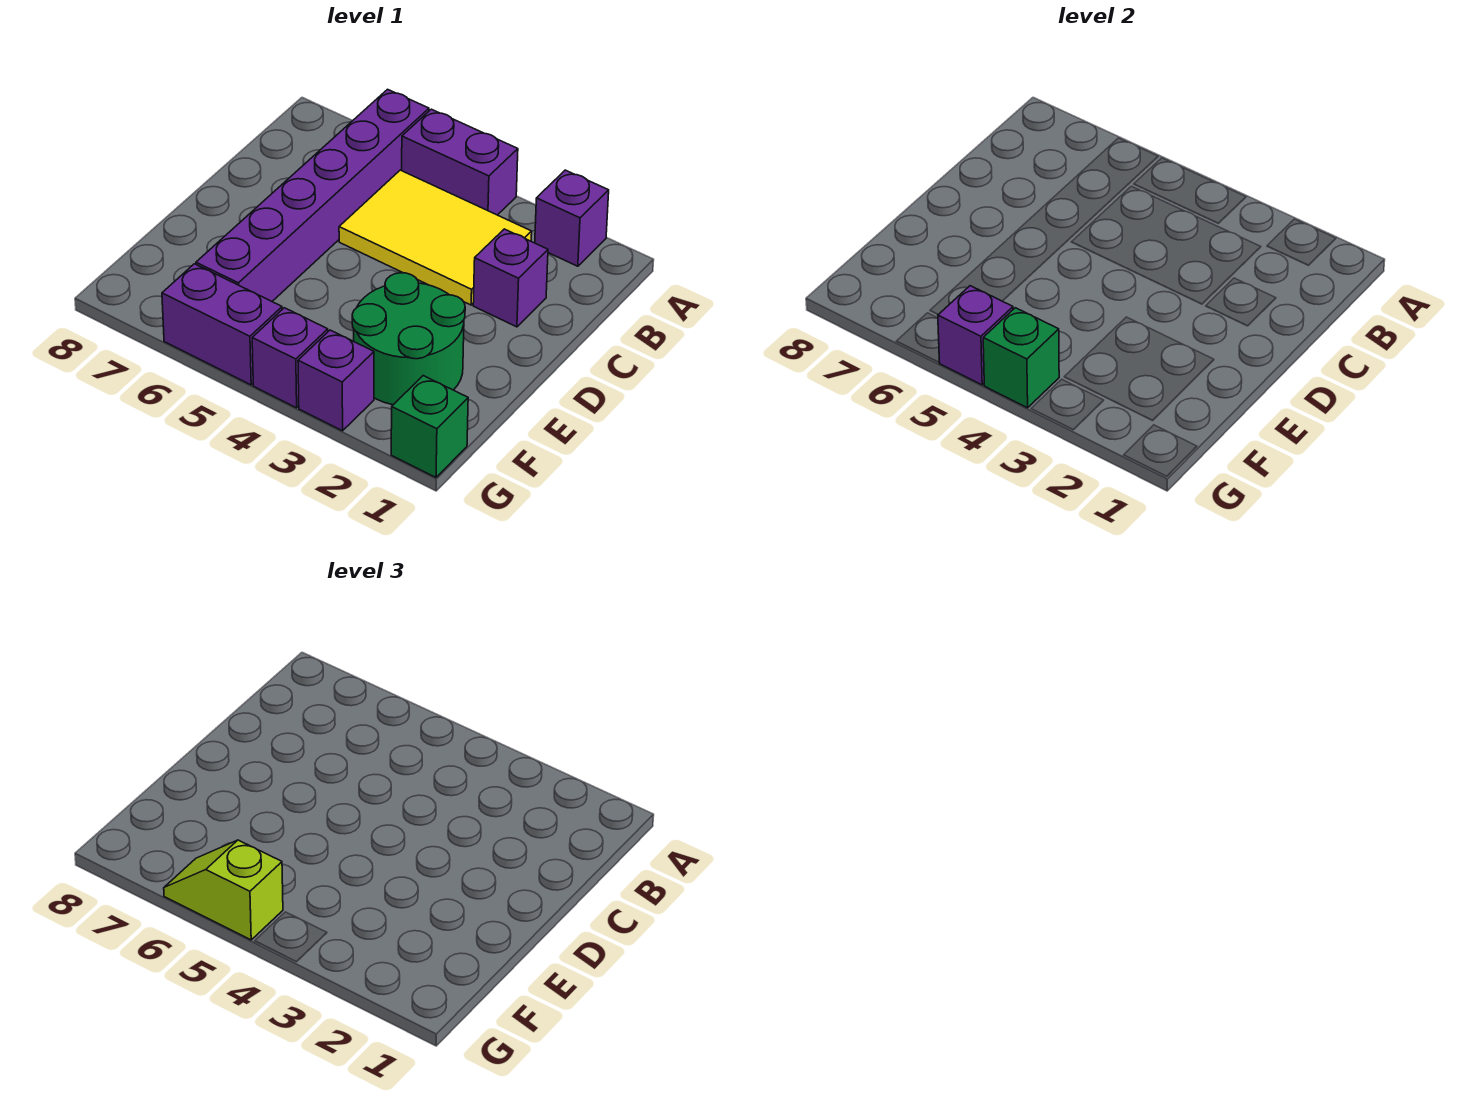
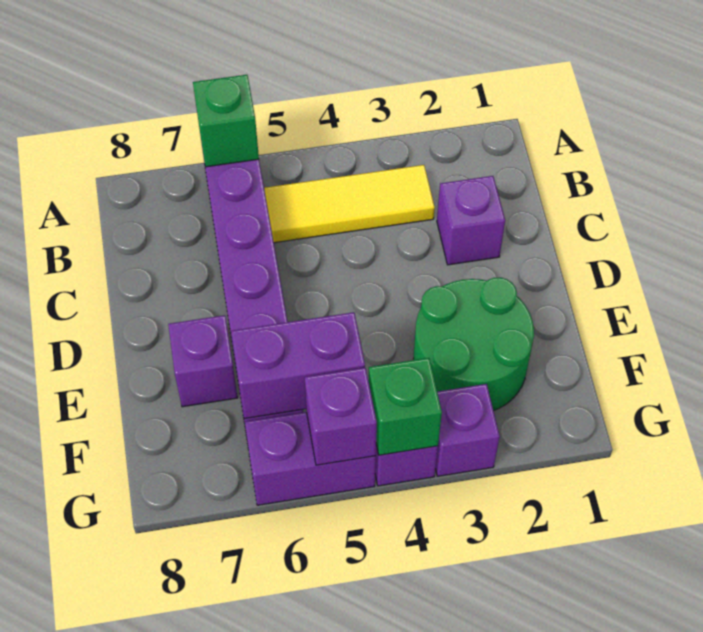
purple 1x1 brick [535,170,609,266] -> purple 1x1 brick moved to [168,315,238,407]
purple 1x2 brick [402,109,518,215] -> purple 1x2 brick moved to [231,312,365,419]
yellow 2x3 tile [339,170,532,305] -> yellow 1x3 tile [264,165,435,243]
green 1x1 brick [391,376,468,477] -> green 1x1 brick moved to [193,75,259,167]
lime 1x2 slope [164,840,283,940] -> none

